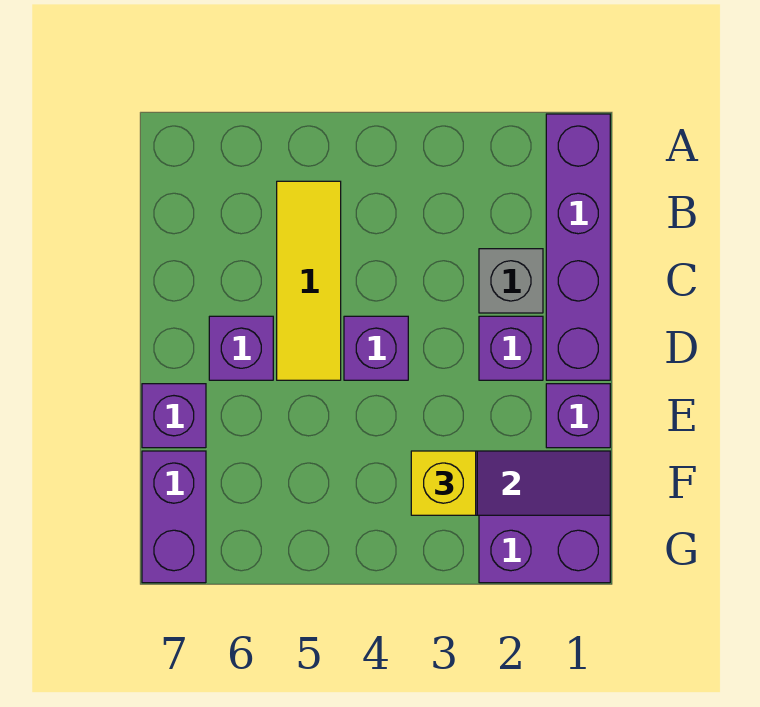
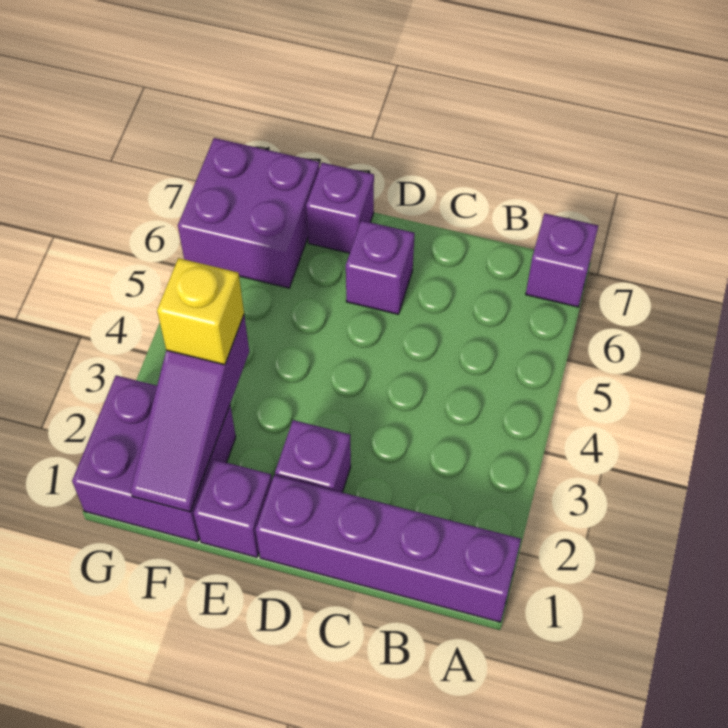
yellow 1x3 tile [277,181,341,380] -> none
grey 1x1 brick [479,249,543,313] -> none
purple 1x1 brick [344,316,408,380] -> purple 1x1 brick moved to [526,213,598,307]
purple 1x2 brick [142,451,206,583] -> purple 2x2 brick [178,138,319,288]

